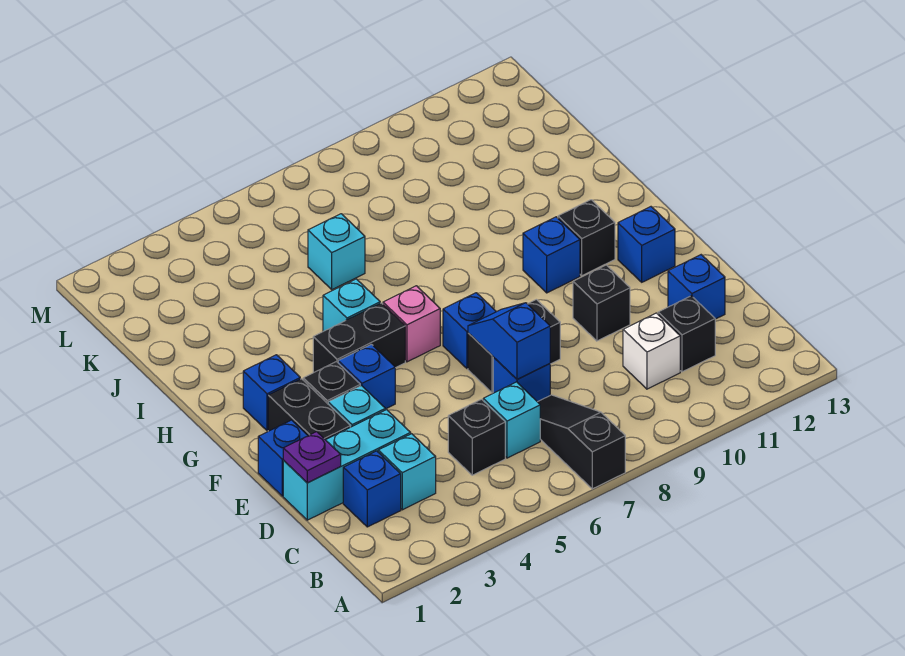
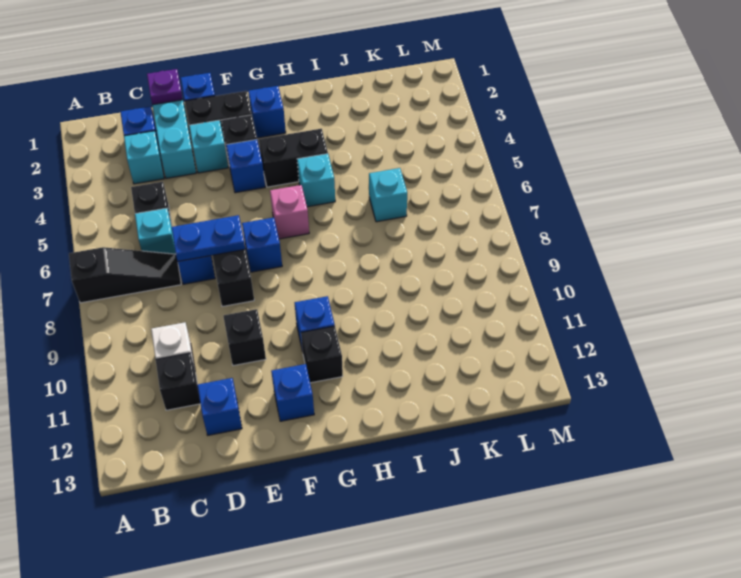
blue 1x2 slope [468,303,550,379] -> blue 1x2 plate [172,215,245,261]
black 1x2 brick [313,303,405,373] -> black 1x2 brick turned to [259,129,328,187]

